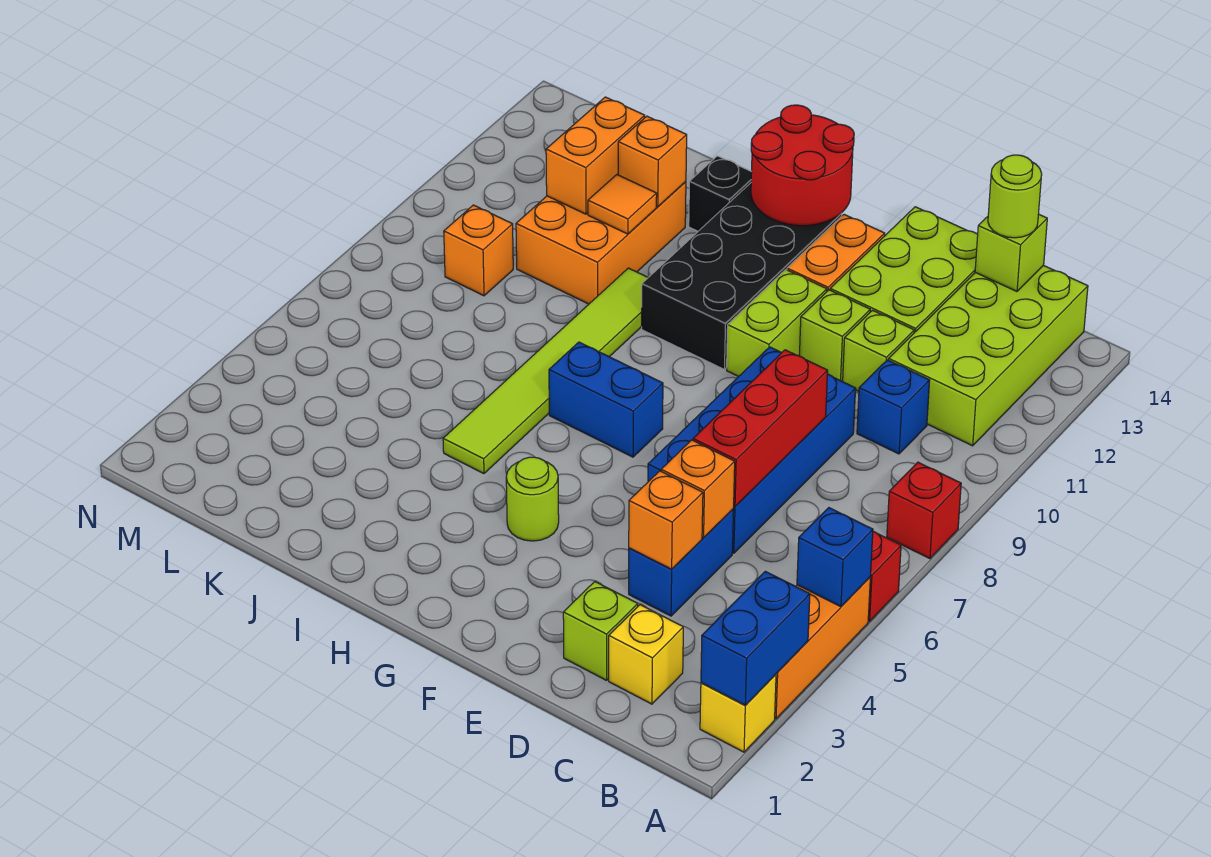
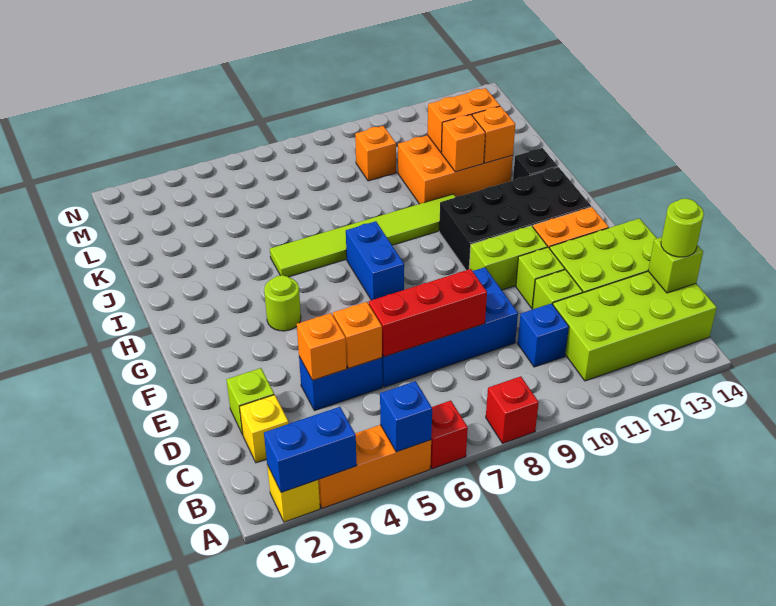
red 2x2 round brick [751,105,854,226] -> none
orange 1x1 tile [588,175,657,234] -> orange 1x1 brick [441,115,485,172]

